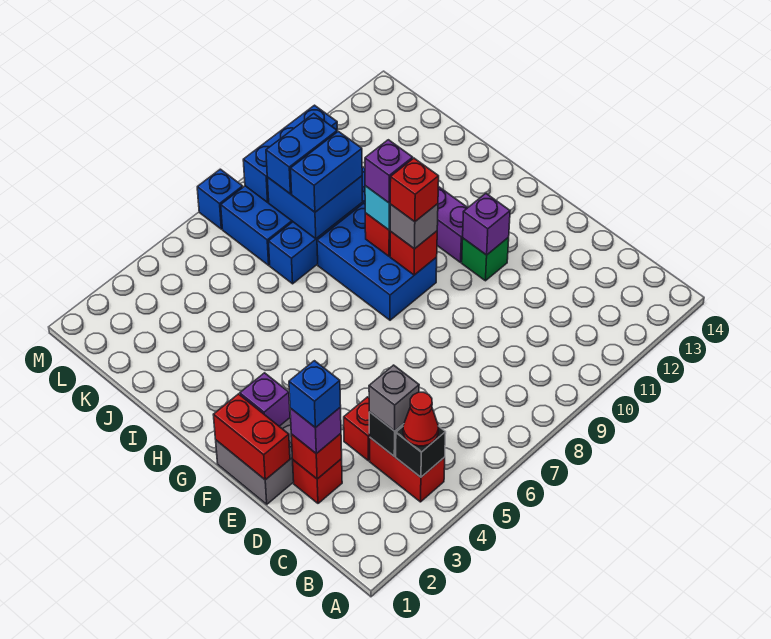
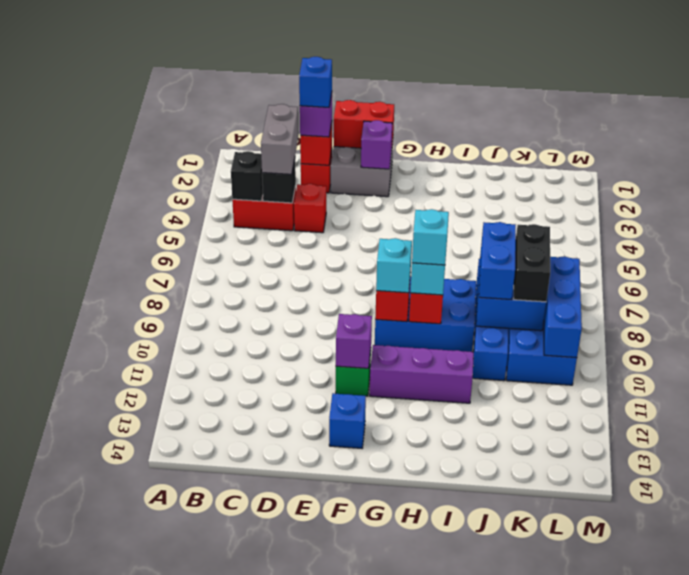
red 1x1 cone [403,392,438,446] -> none
grey 1x1 brick [369,365,419,431] -> grey 1x2 brick [261,104,299,174]
grey 1x1 brick [390,204,438,249] -> cyan 1x1 brick [376,238,412,293]
red 1x1 brick [390,158,439,222] -> none
purple 1x1 brick [365,140,413,203] -> cyan 1x1 brick [412,209,449,265]
blue 1x2 brick [266,114,337,194] -> black 1x2 brick [514,224,550,302]
blue 1x1 brick [197,169,243,229] -> blue 1x1 brick moved to [329,393,366,448]

